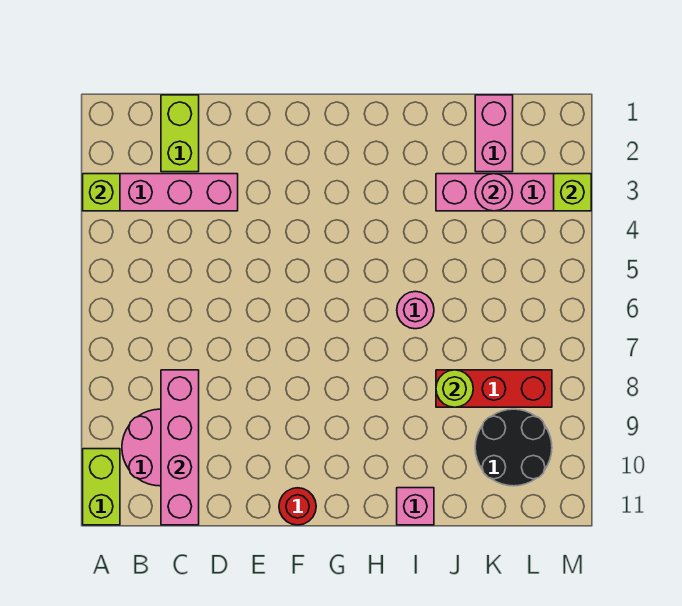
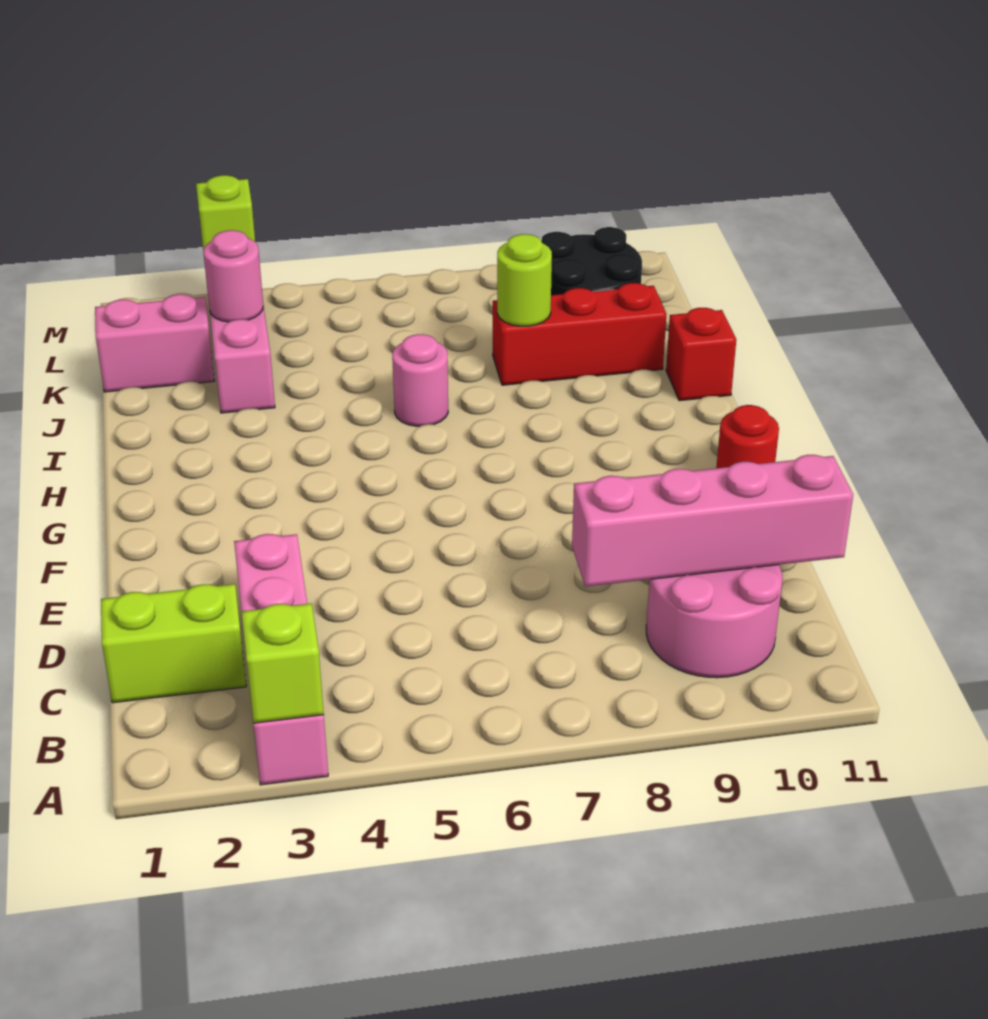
lime 1x2 brick [83,449,120,525] -> none
pink 1x1 brick [397,488,434,525] -> red 1x1 brick [666,308,736,401]
red 1x3 brick [436,370,552,407] -> red 1x3 brick turned to [493,283,666,385]

